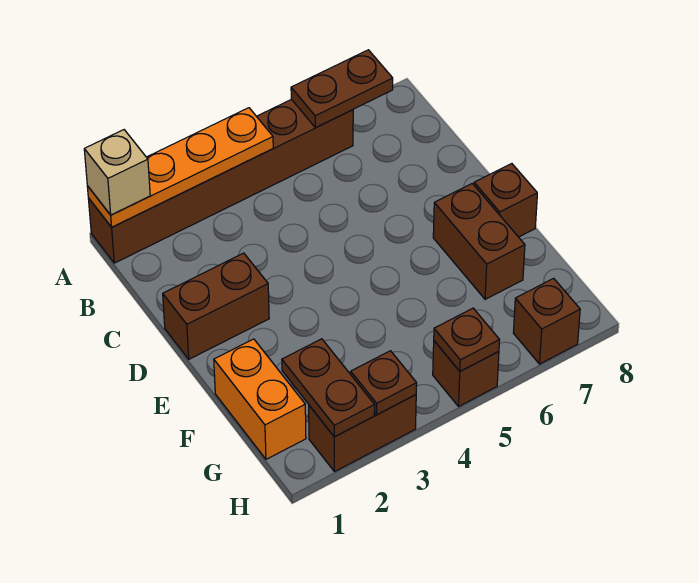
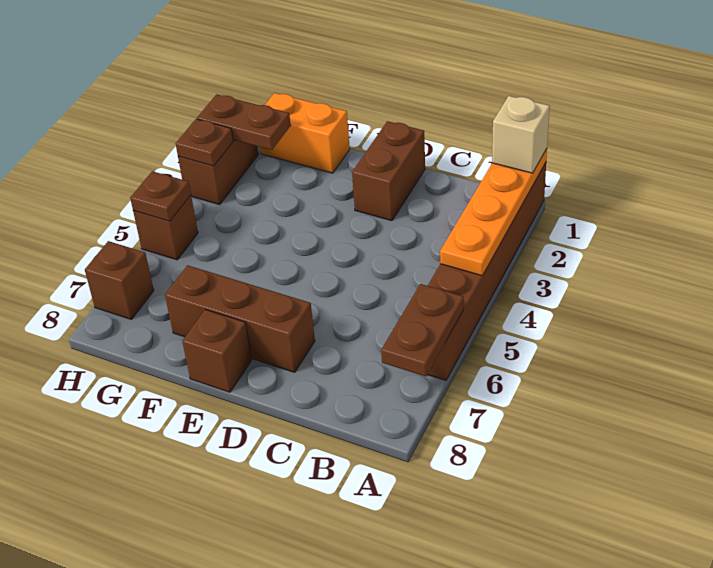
brown 1x2 brick [433,184,525,299] -> brown 1x3 brick [165,265,315,372]

